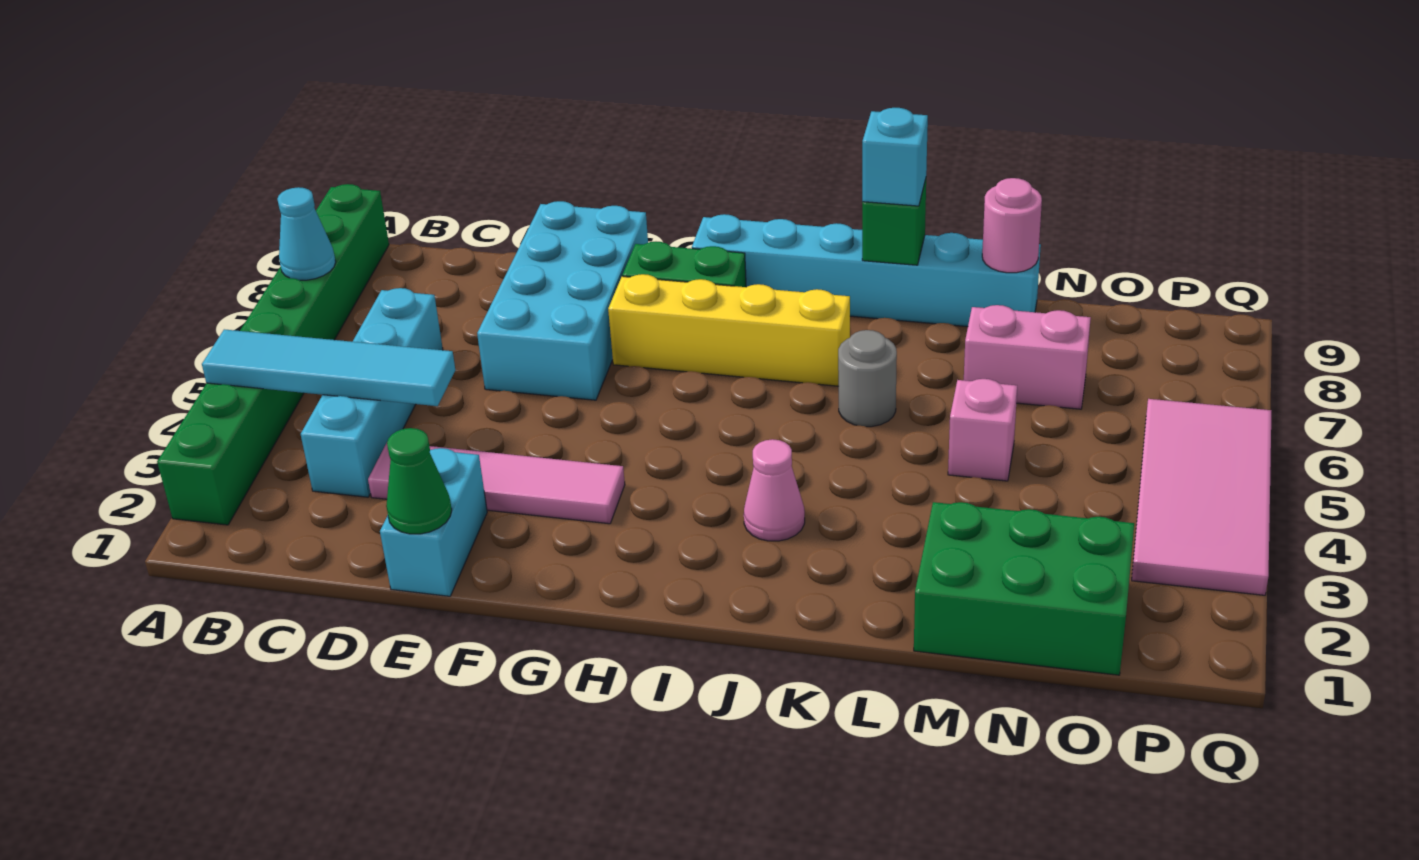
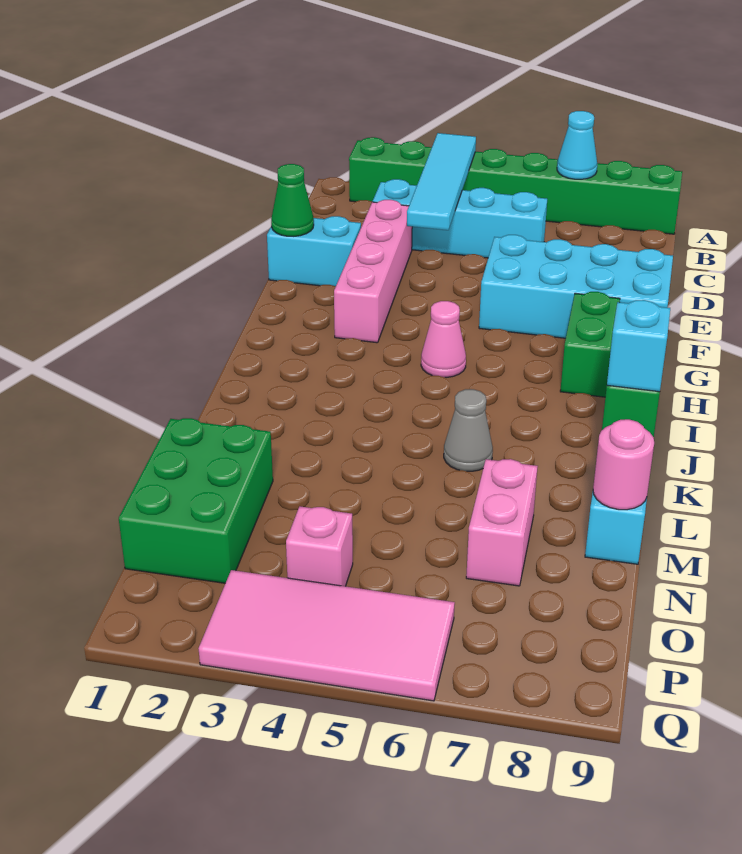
pink 1x4 tile [368,443,625,524] -> pink 1x4 brick [334,200,412,343]
yellow 1x4 brick [608,274,850,386] -> none
pink 1x1 cone [744,439,805,541] -> pink 1x1 cone moved to [421,301,466,377]
grey 1x1 round brick [838,330,897,427] -> grey 1x1 cone [444,389,493,471]
pink 1x1 brick [948,379,1017,481] -> pink 1x1 brick moved to [286,506,353,586]

